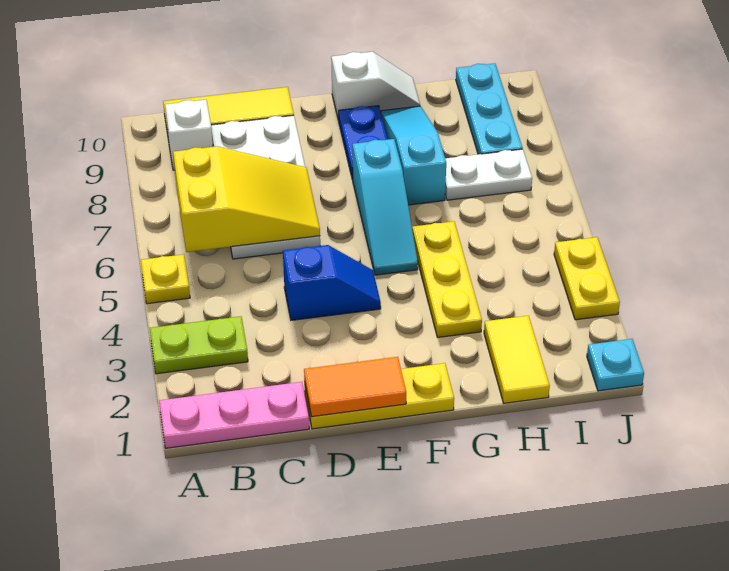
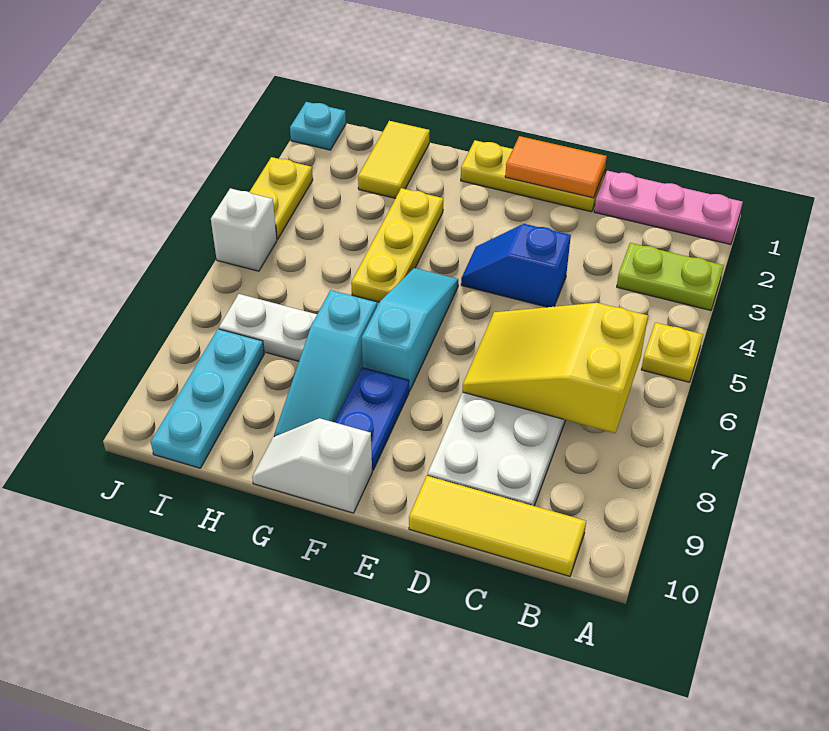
white 1x1 brick [165,100,213,170] -> white 1x1 brick moved to [211,188,277,271]

